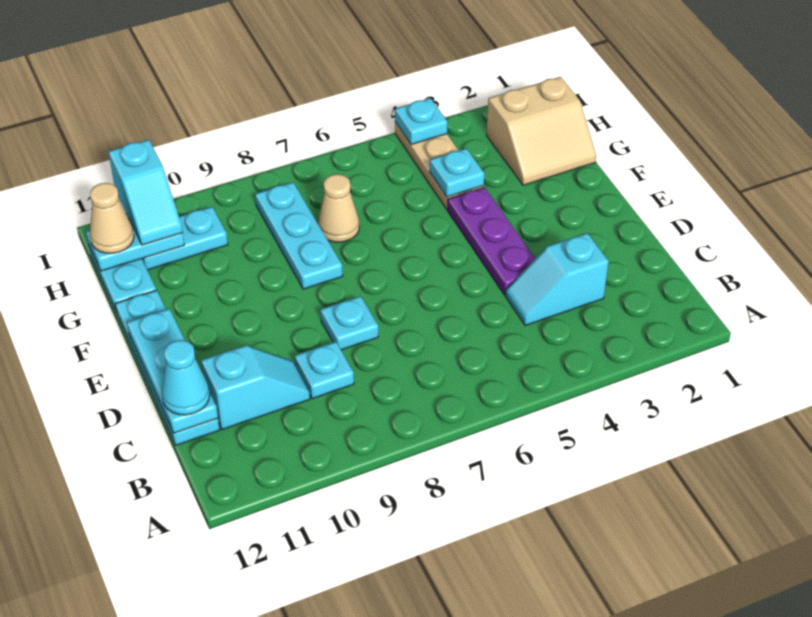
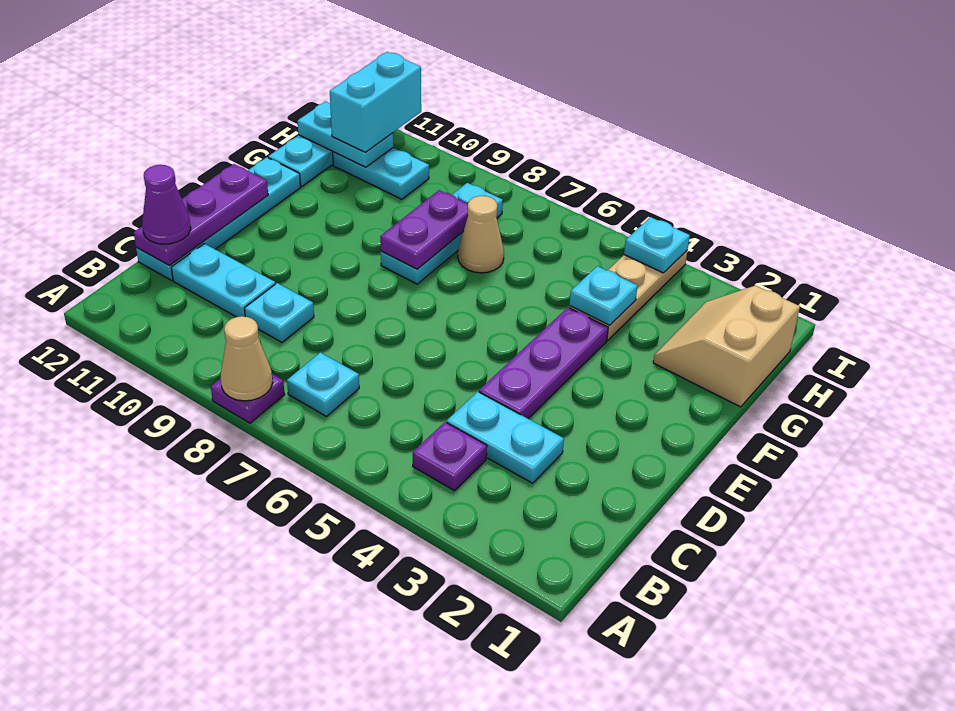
none -> purple 1x1 plate [211,374,285,423]
none -> purple 1x1 plate [413,422,487,491]
cyan 1x2 slope [505,233,609,326] -> cyan 1x2 plate [447,392,564,483]
cyan 1x2 slope [201,345,310,430] -> cyan 1x2 plate [171,244,275,317]
cyan 1x3 plate [127,309,218,433] -> purple 1x3 plate [134,164,268,265]
cyan 1x1 cone [162,340,210,415] -> purple 1x1 cone [142,165,191,244]
cyan 1x1 plate [320,296,378,350] -> cyan 1x1 plate moved to [287,352,359,417]
none -> purple 1x2 plate [380,190,468,269]
tan 2x2 slope [487,77,596,185] -> tan 2x2 slope turned to [653,286,800,407]
cyan 1x2 slope [108,140,183,245] -> cyan 1x2 brick [330,52,421,152]
tan 1x1 cone [90,183,134,253] -> tan 1x1 cone moved to [221,316,273,401]

